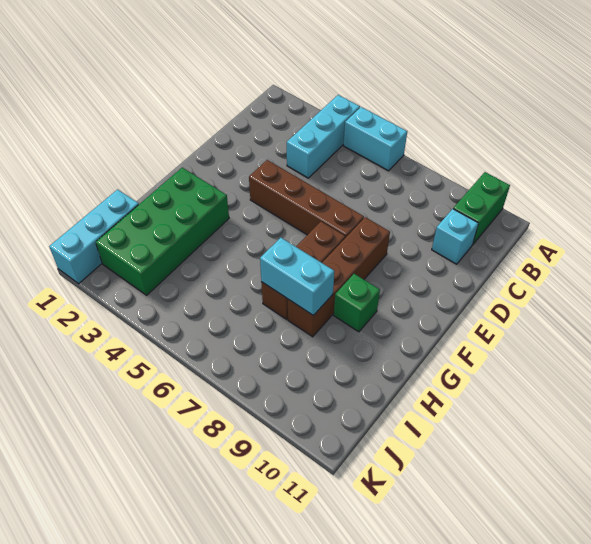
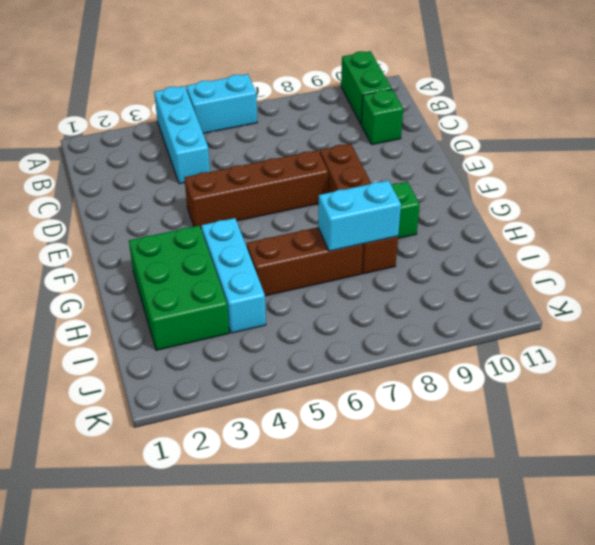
cyan 1x1 brick [432,209,478,264] -> green 1x1 brick [361,90,403,145]
brown 1x3 brick [261,222,345,319] -> brown 1x3 brick turned to [247,227,363,296]
green 2x4 brick [96,168,229,295] -> green 2x3 brick [129,226,229,350]
cyan 1x3 brick [49,189,139,284] -> cyan 1x3 brick moved to [201,218,266,333]

